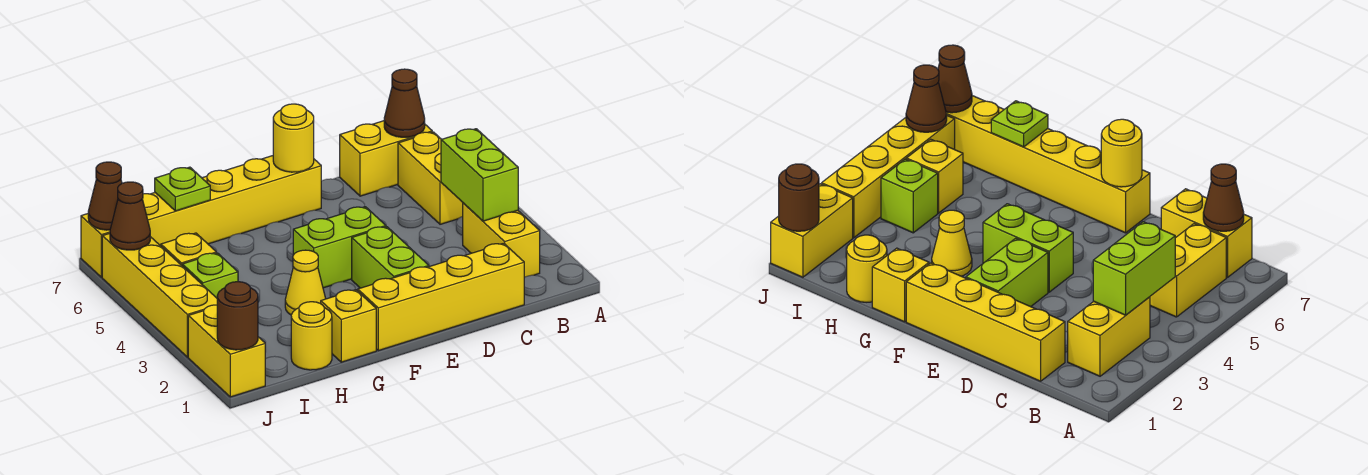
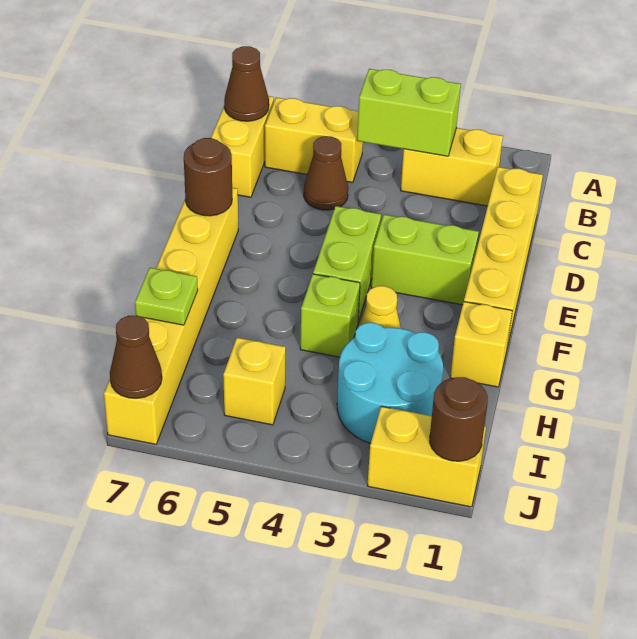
yellow 1x1 round brick [273,104,314,172] -> brown 1x1 round brick [184,138,232,216]
yellow 1x1 round brick [291,302,332,370] -> none
none -> cyan 2x2 round brick [337,323,443,444]
lime 1x1 brick [182,253,238,298] -> lime 1x1 brick moved to [300,274,360,357]
yellow 1x4 brick [102,233,217,357] -> none
brown 1x1 cone [110,182,150,250] -> brown 1x1 cone moved to [304,136,348,210]

